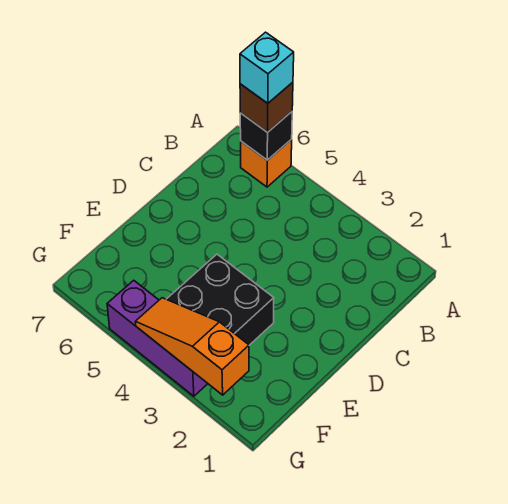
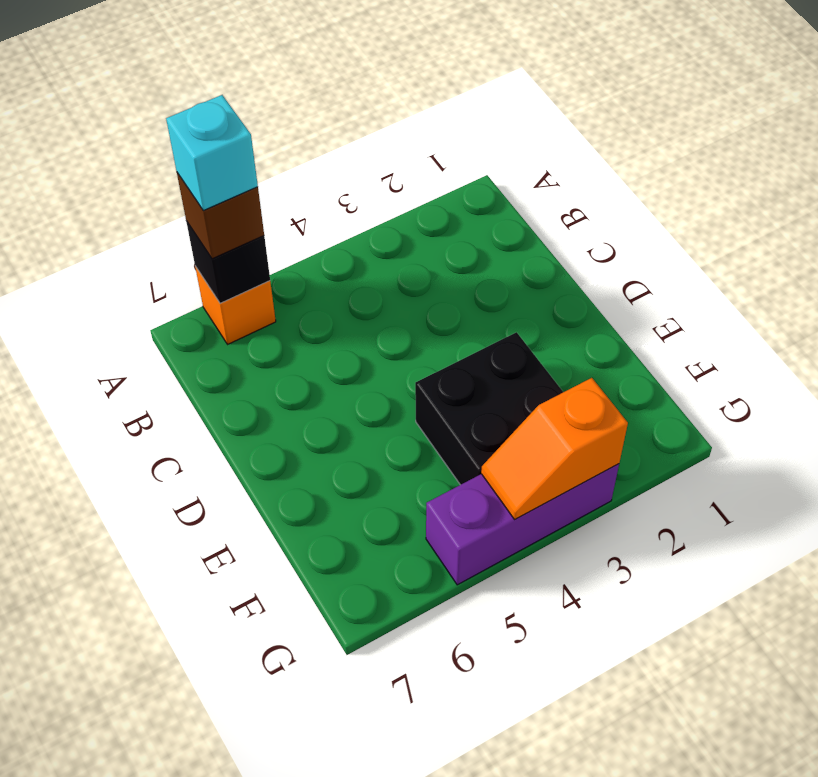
orange 1x3 slope [135,298,249,395] -> orange 1x2 slope [481,378,628,519]

